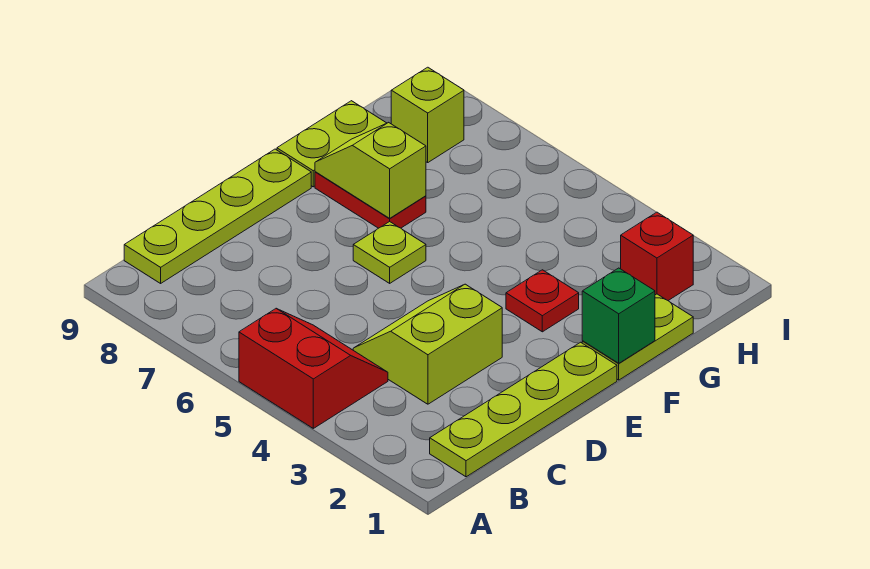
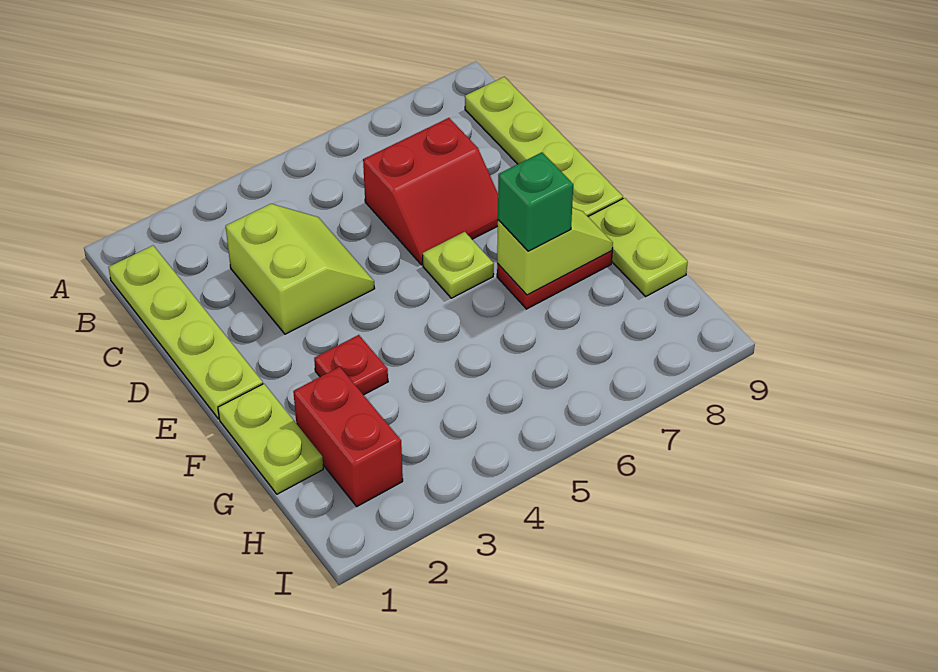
red 2x2 slope [239,309,388,428] -> red 2x2 slope moved to [363,118,498,265]
green 1x1 brick [582,268,655,363] -> green 1x1 brick moved to [498,152,573,251]
red 1x1 brick [621,212,693,300] -> red 1x2 brick [293,367,403,506]
lime 1x1 brick [391,67,464,162] -> none

